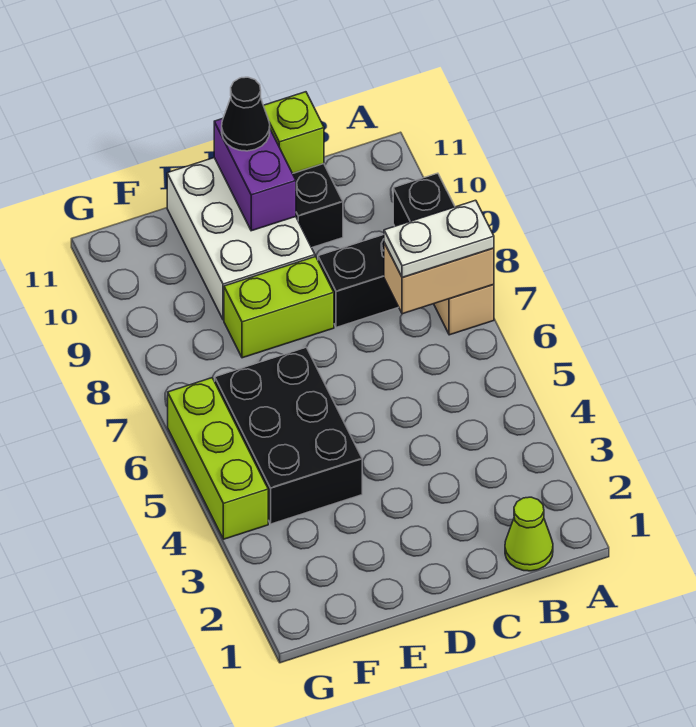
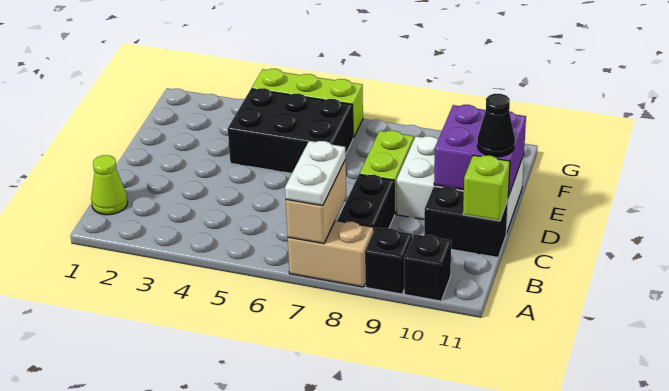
none -> black 1x1 brick [404,234,451,301]
purple 1x2 brick [214,119,296,231] -> purple 2x2 brick [434,105,526,197]

